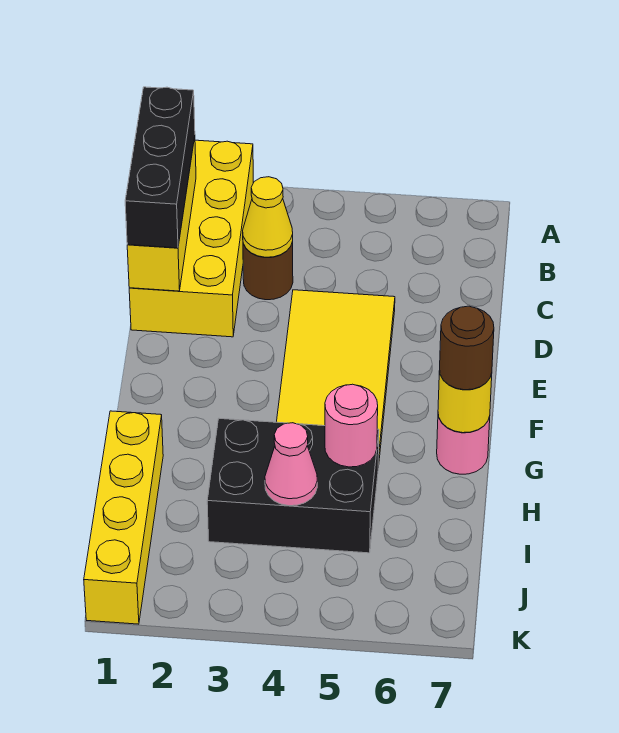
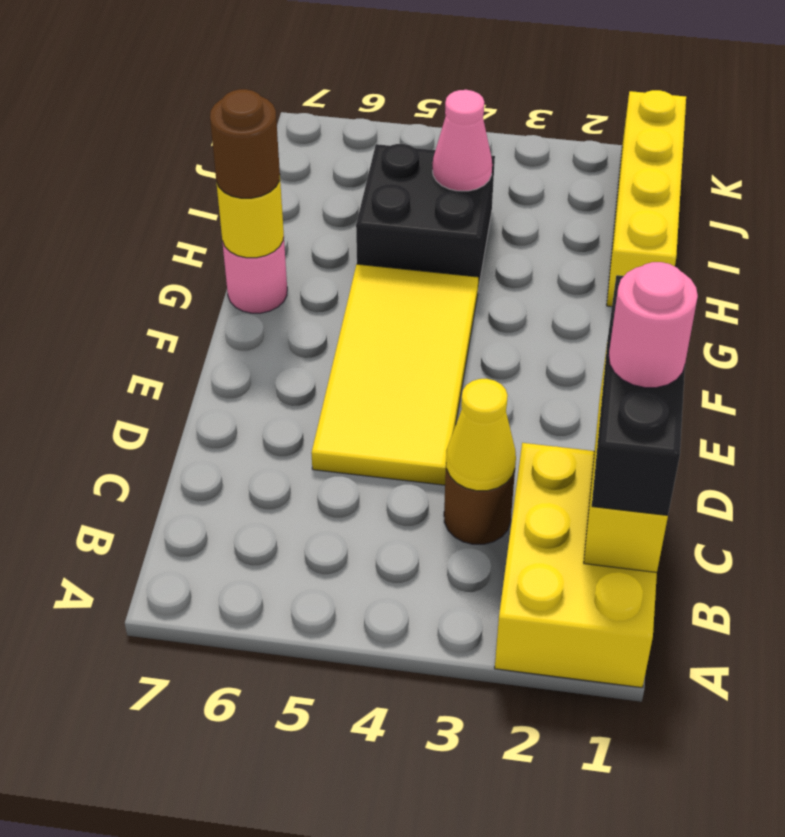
yellow 2x4 brick [129,140,253,337] -> yellow 2x3 brick [495,443,657,688]
black 2x3 brick [207,418,379,553] -> black 2x2 brick [356,144,495,289]
pink 1x1 round brick [325,384,378,467] -> pink 1x1 round brick moved to [609,262,698,388]

